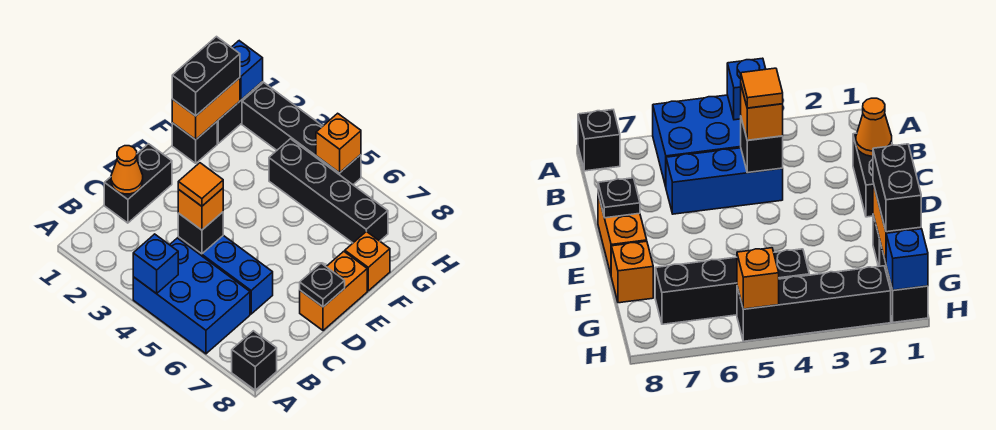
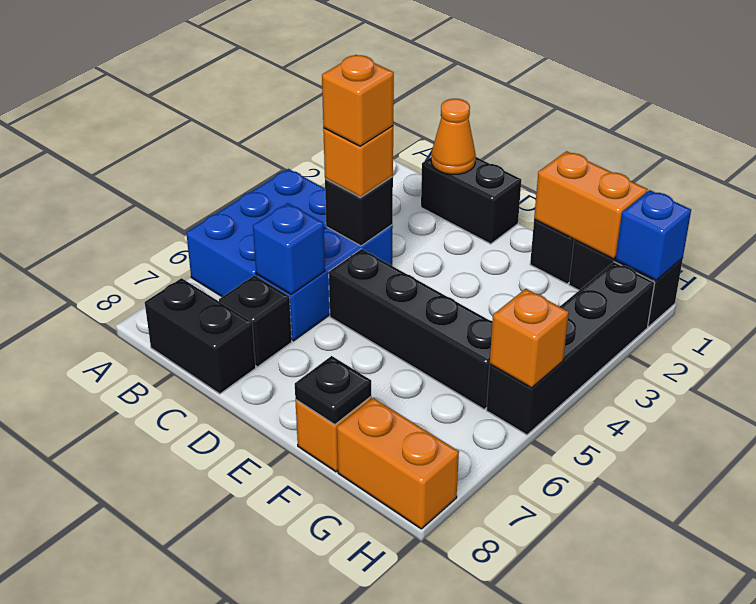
blue 1x1 brick [133,234,178,294] -> blue 1x1 brick moved to [253,203,325,294]
black 1x1 brick [232,331,277,390] -> black 1x1 brick moved to [219,275,292,367]
orange 1x1 tile [178,163,223,206] -> orange 1x1 brick [322,55,394,146]
orange 1x2 brick [300,251,367,331] -> orange 1x2 brick moved to [337,398,459,529]
black 1x1 plate [300,263,345,307] -> black 1x1 plate moved to [295,356,371,424]
black 1x2 brick [172,37,240,116] -> black 1x2 brick moved to [145,278,256,394]
black 1x4 brick [269,139,388,243] -> black 1x4 brick turned to [329,249,492,409]

